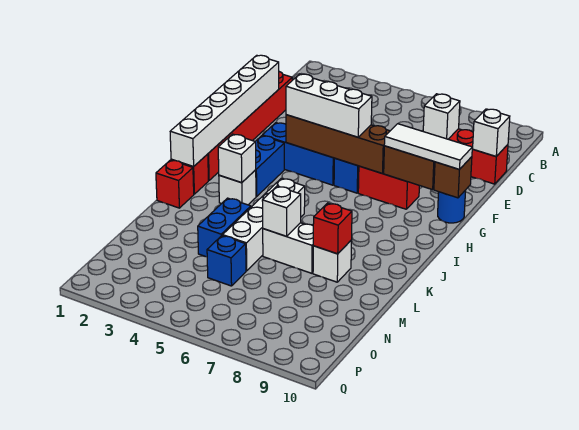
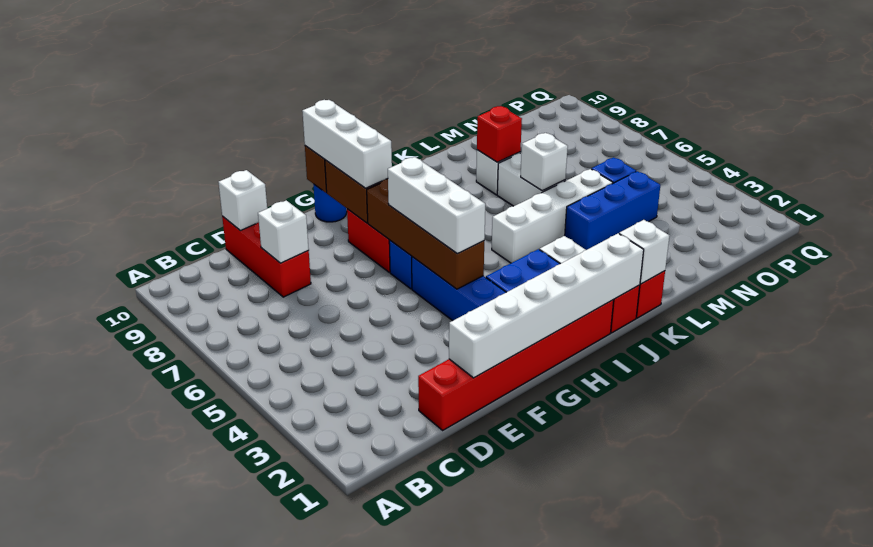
white 1x3 tile [384,124,472,169] -> white 1x3 brick [302,100,392,188]
white 1x1 brick [218,134,256,183] -> white 1x1 brick moved to [619,220,669,284]
blue 1x2 brick [198,198,251,257] -> blue 1x3 brick [565,171,660,250]

